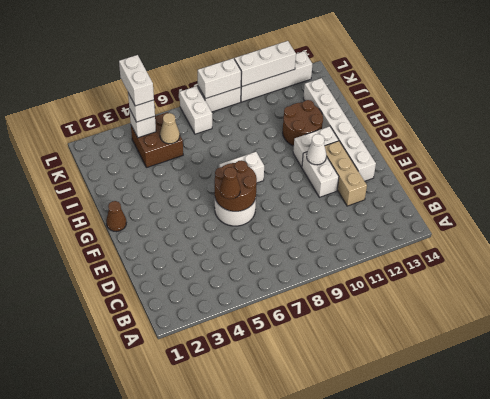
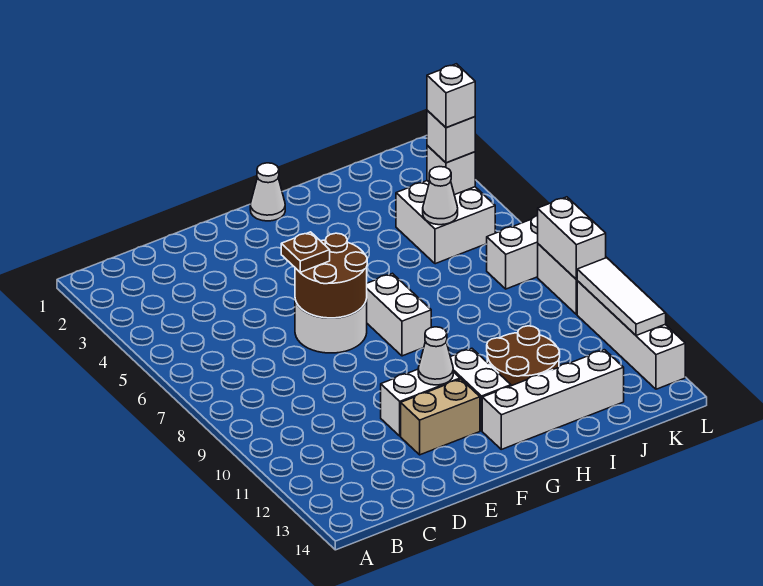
tan 1x3 brick [325,141,367,206] -> tan 1x2 brick [401,379,480,455]
brown 1x1 cone [220,167,240,199] -> brown 1x1 plate [281,232,330,272]
white 1x6 brick [303,78,376,181] -> white 1x4 brick [482,350,624,449]
brown 1x1 cone [106,201,126,232] -> white 1x1 cone [250,163,285,221]
brown 2x2 brick [131,112,183,168] -> white 2x2 brick [396,181,495,264]
tan 1x1 cone [160,113,180,144] -> white 1x1 cone [423,167,458,225]
white 1x2 brick [119,55,154,106] -> white 1x1 brick [427,64,475,128]
white 1x3 brick [234,41,296,87] -> white 1x3 tile [577,258,666,335]

